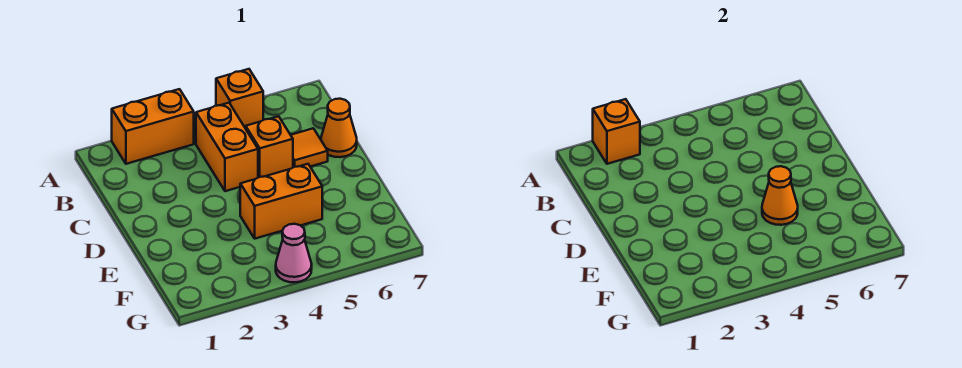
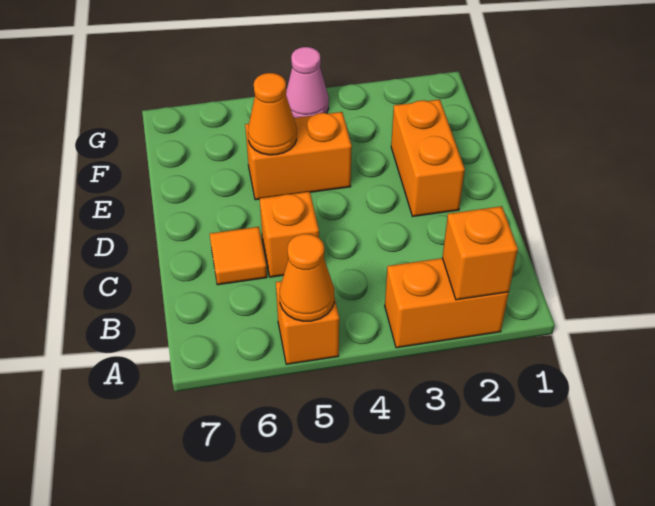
orange 1x2 brick [196,103,258,191] -> orange 1x2 brick moved to [391,99,465,216]
orange 1x1 cone [321,99,357,157] -> orange 1x1 cone moved to [280,234,334,321]

